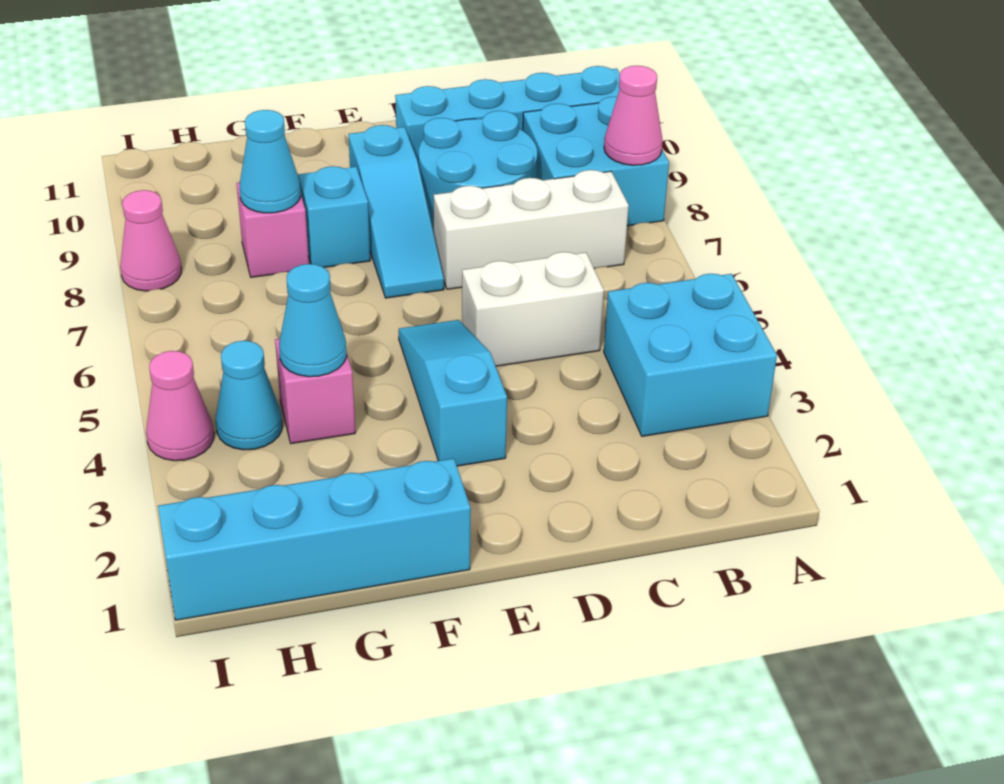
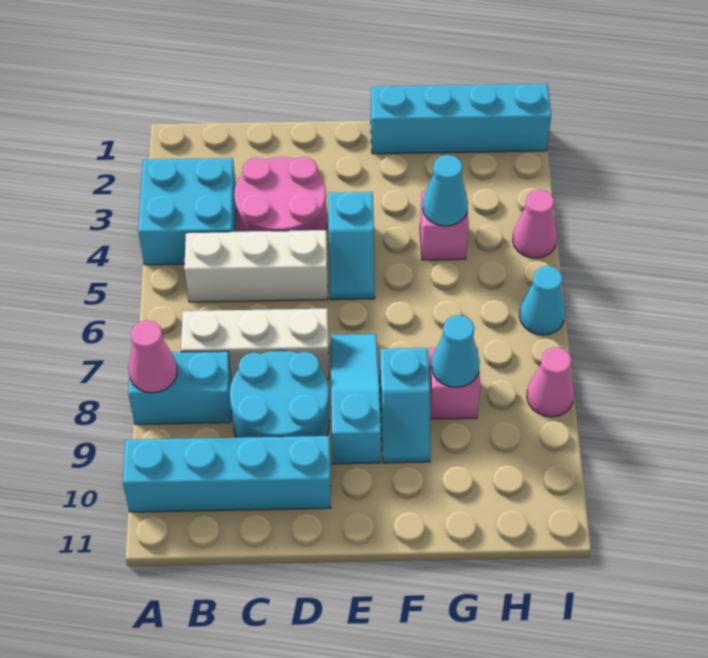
cyan 2x2 brick [523,97,669,226] -> cyan 1x2 brick [128,351,232,424]
none -> pink 2x2 round brick [234,157,327,232]
white 1x2 brick [462,252,604,366] -> white 1x3 brick [184,230,328,302]
cyan 1x3 slope [399,320,507,466] -> cyan 1x2 slope [328,192,375,300]
cyan 1x1 cone [216,341,282,450] -> cyan 1x1 cone moved to [519,266,565,335]

